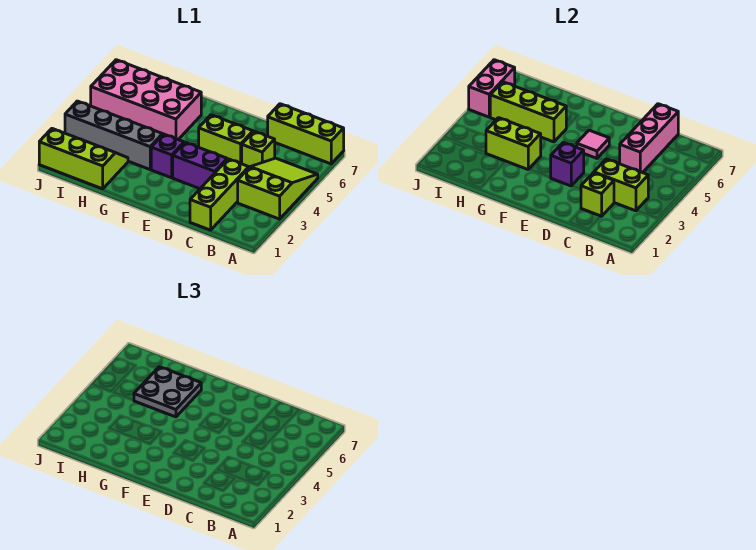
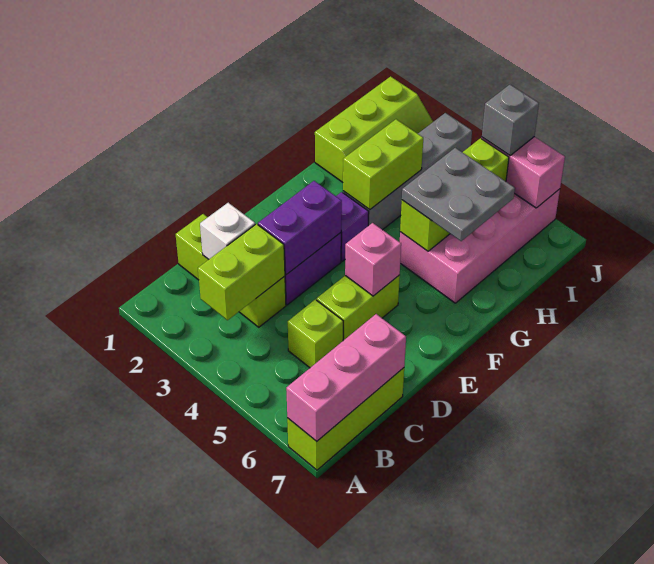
lime 2x3 slope [238,158,318,219] -> none
lime 1x1 brick [581,173,614,216] -> white 1x1 brick [200,203,255,260]
pink 1x3 brick [620,104,678,173] -> pink 1x3 brick turned to [286,314,406,441]
purple 1x1 brick [551,142,584,186] -> purple 1x2 brick [258,181,342,275]
pink 1x1 tile [577,130,609,158] -> pink 1x1 brick [345,223,401,296]
none -> grey 1x1 brick [482,85,539,155]

